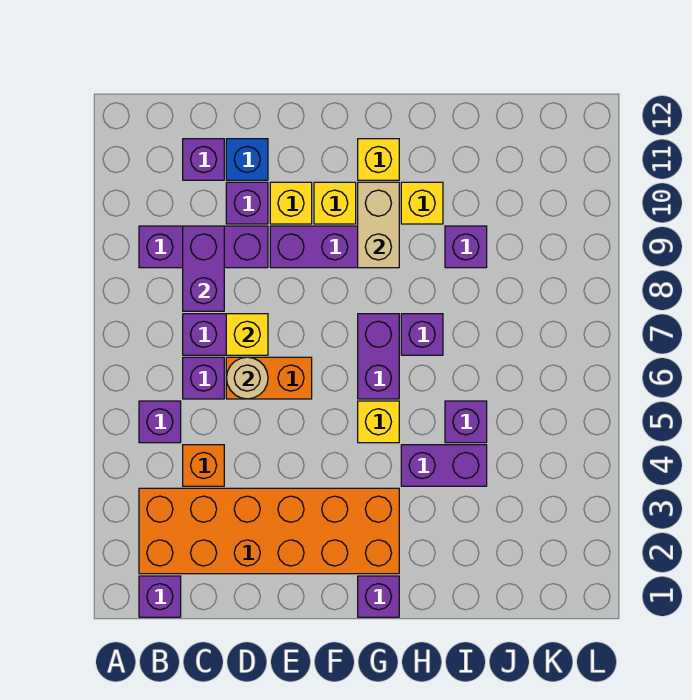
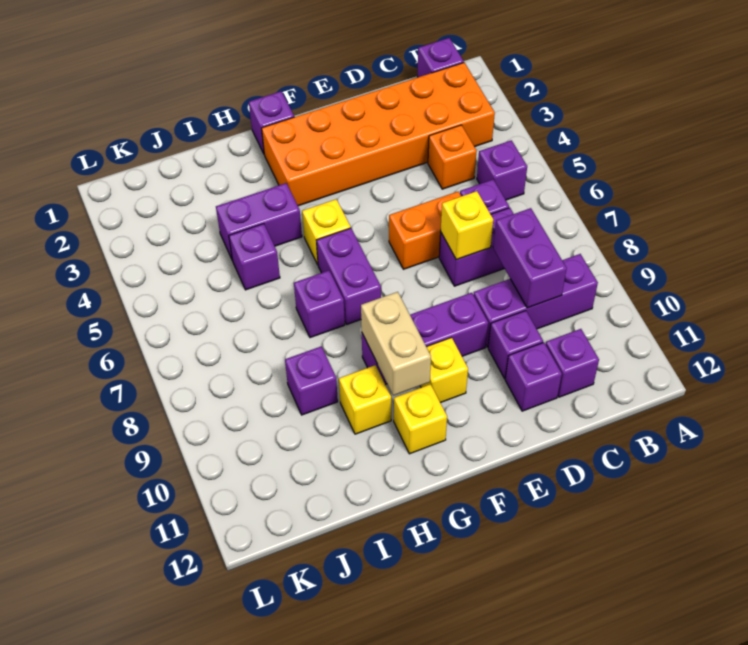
tan 1x1 round brick [226,357,268,399] -> none
blue 1x1 brick [226,139,268,180] -> purple 1x1 brick [505,343,562,411]
yellow 1x1 brick [270,182,312,224] -> none

